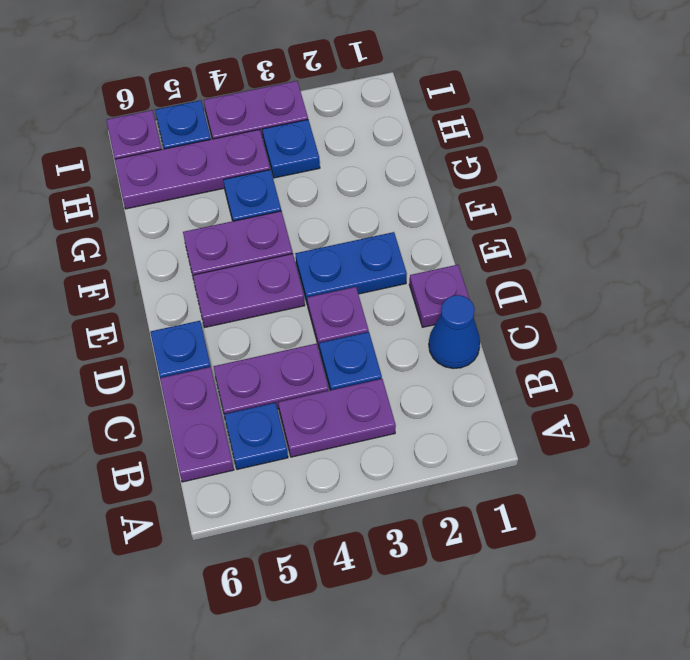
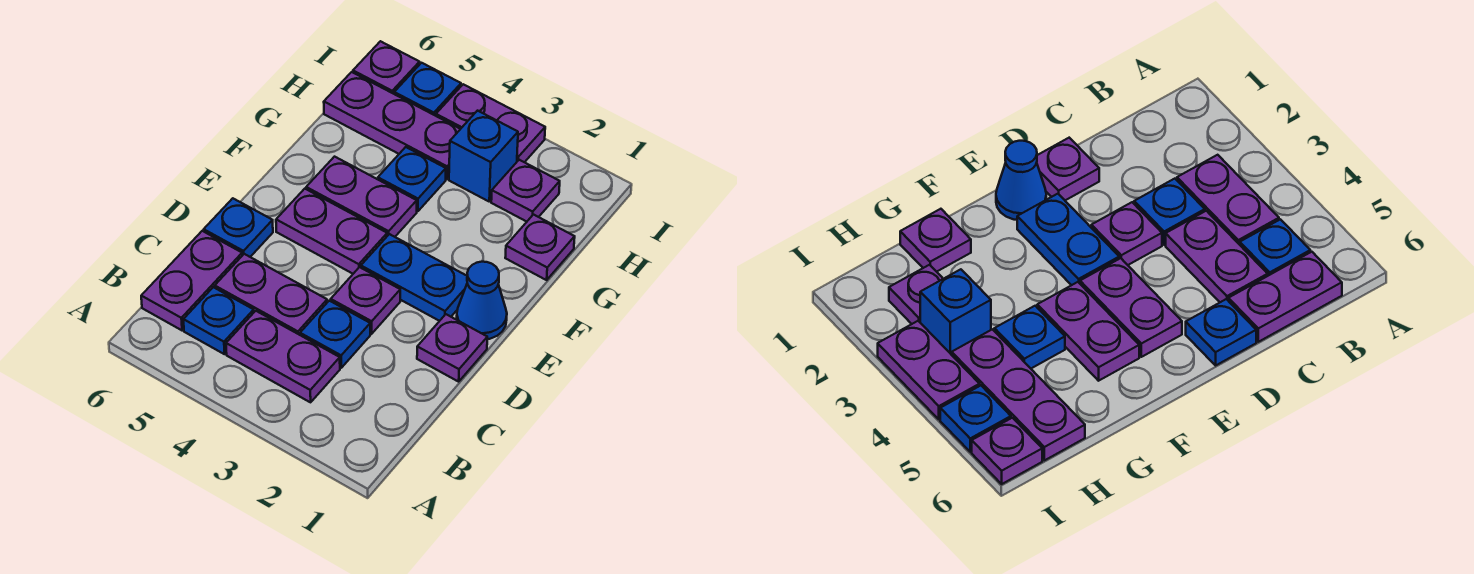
blue 1x1 cone [429,295,480,369] -> blue 1x1 cone moved to [457,262,507,339]
none -> purple 1x1 plate [505,215,575,280]
none -> purple 1x1 plate [491,160,560,222]
blue 1x1 plate [262,120,320,178] -> blue 1x1 brick [449,111,518,201]

